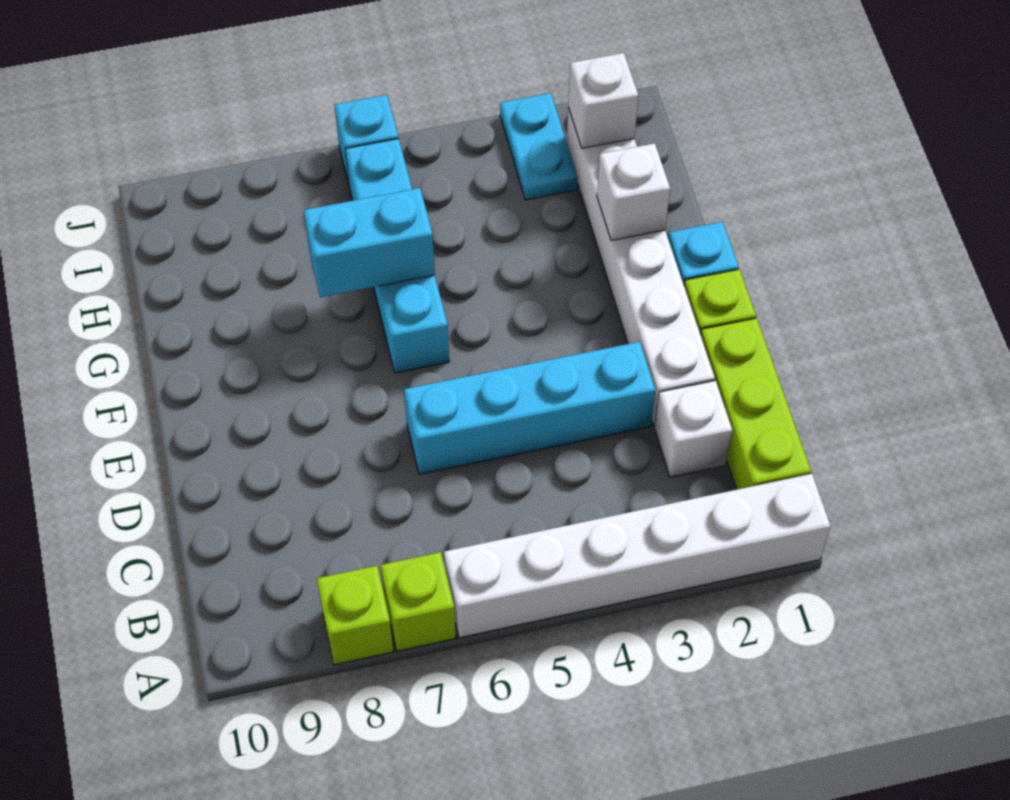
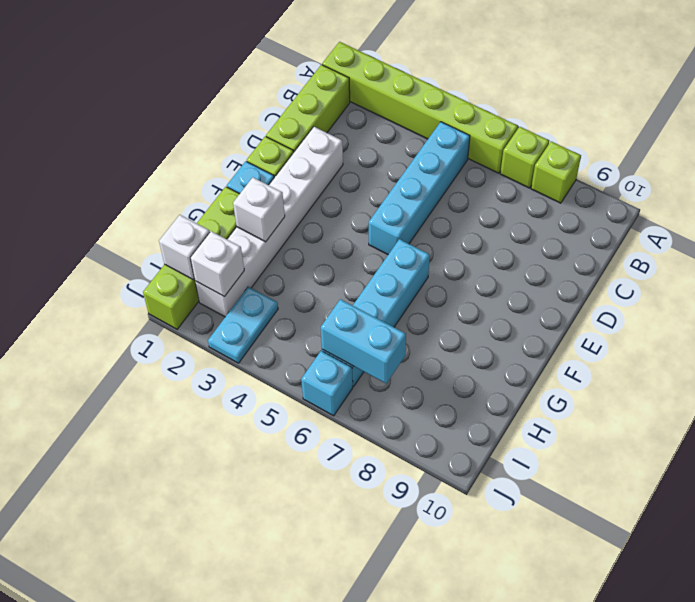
white 1x6 brick [444,474,831,638] -> lime 1x6 brick [322,42,518,173]
white 1x1 brick [655,381,732,477] -> white 1x1 brick moved to [159,215,210,280]
cyan 1x4 brick [404,342,655,474] -> cyan 1x4 brick turned to [369,122,470,254]
none -> lime 1x4 brick [143,187,239,329]
cyan 1x2 brick [304,188,435,297] -> cyan 1x2 brick moved to [321,299,406,383]

